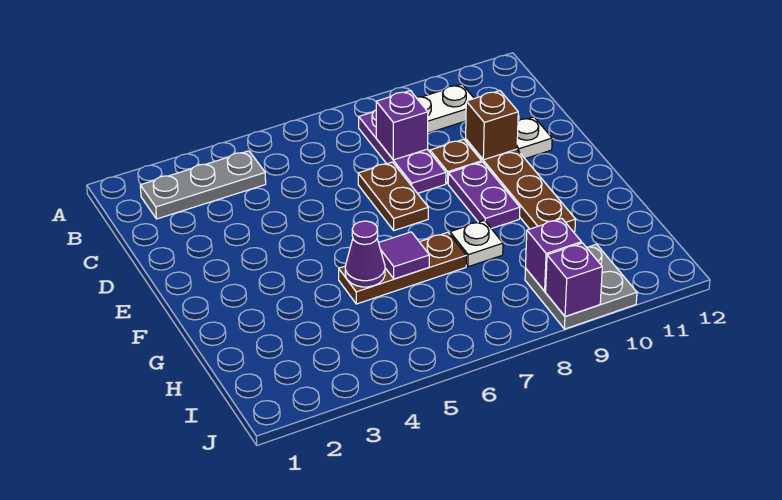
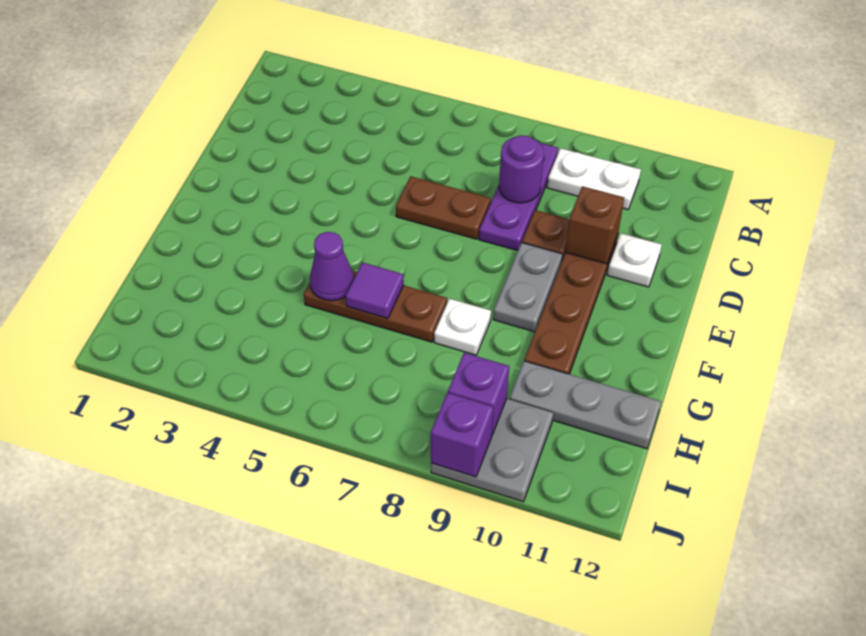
grey 1x3 plate [140,151,266,219] -> grey 1x3 plate moved to [510,361,661,449]
purple 1x1 brick [376,91,428,160] -> purple 1x1 round brick [499,135,544,203]
brown 1x2 plate [358,162,428,230] -> brown 1x2 plate turned to [396,176,491,239]
purple 1x2 plate [448,162,520,229] -> grey 1x2 plate [493,243,562,332]

